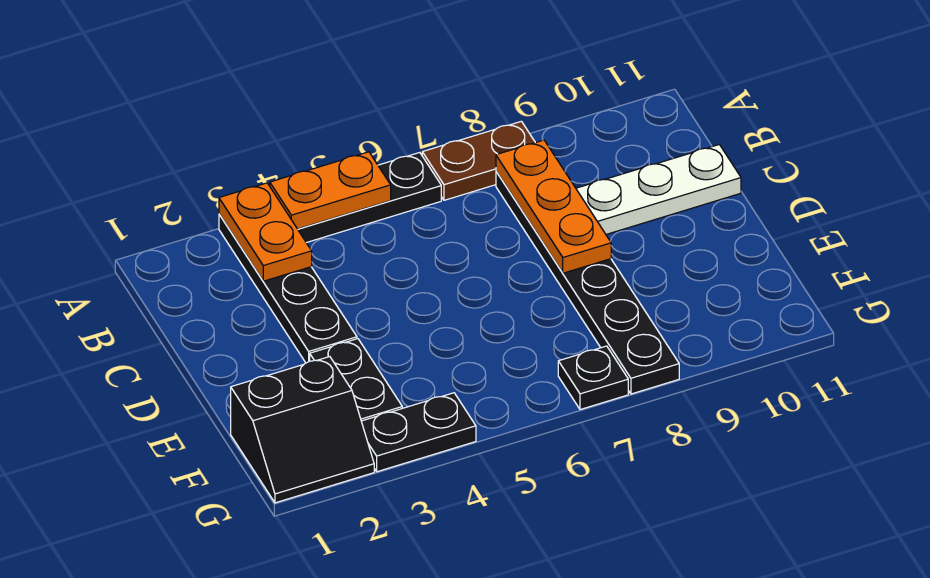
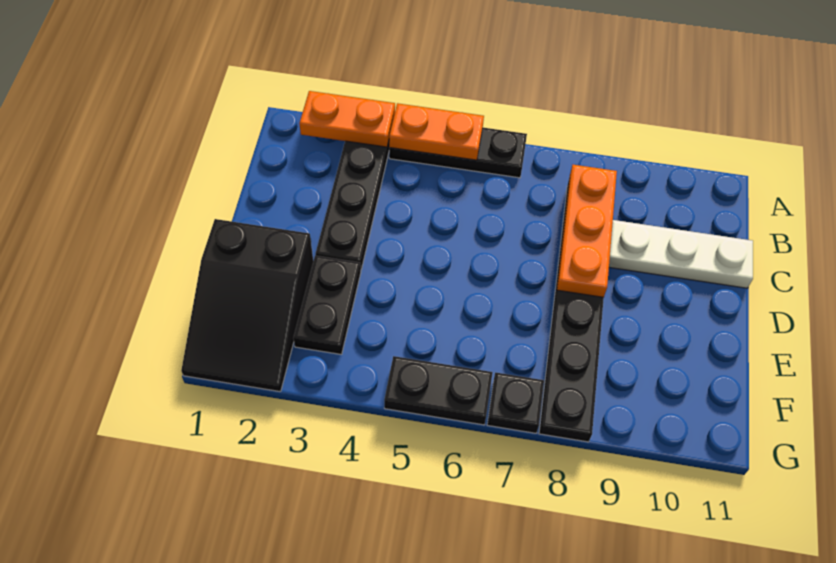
orange 1x2 plate [219,183,312,281] -> orange 1x2 plate turned to [299,91,395,147]
brown 1x2 plate [422,121,535,200] -> none
black 2x2 slope [231,357,374,503] -> black 2x3 slope [181,219,313,392]
black 1x2 plate [361,393,476,472] -> black 1x2 plate moved to [384,356,493,425]

